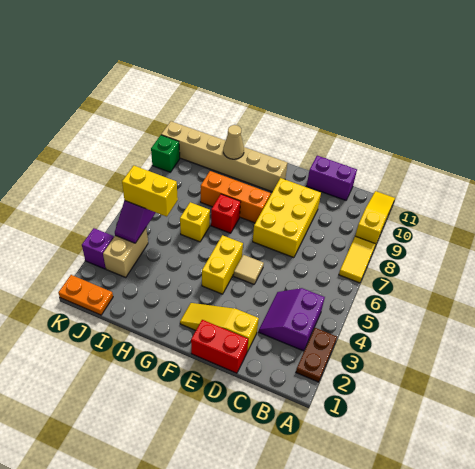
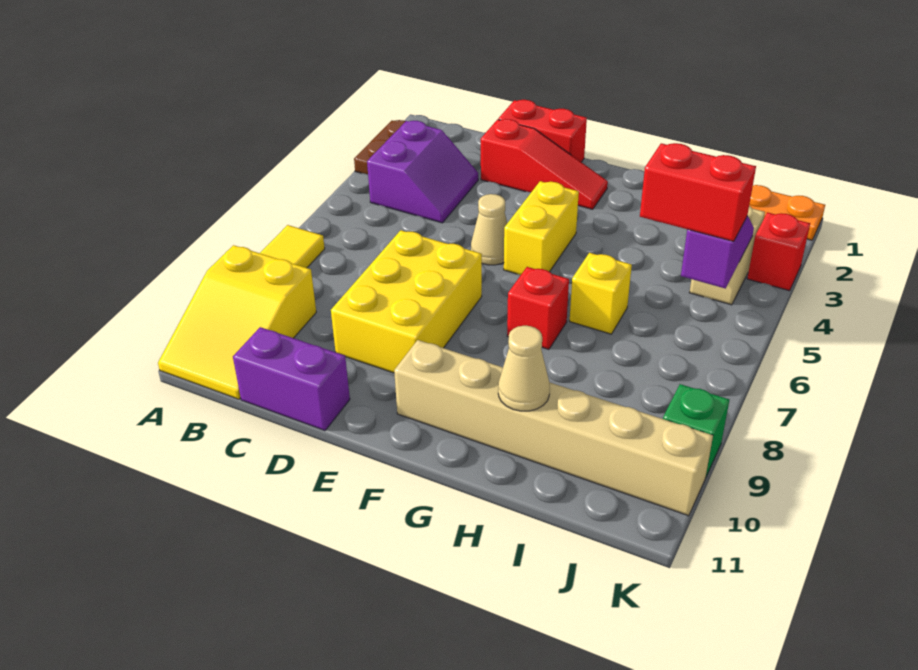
yellow 1x3 slope [355,191,395,246] -> yellow 2x3 slope [158,245,316,399]
yellow 1x3 slope [180,303,259,352] -> red 1x3 slope [481,119,608,209]
tan 1x1 tile [234,255,264,284] -> tan 1x1 cone [471,194,507,265]
orange 1x3 brick [201,171,271,223] -> none
yellow 1x2 brick [122,166,178,217] -> red 1x2 brick [640,143,756,241]
purple 1x1 brick [82,228,114,269] -> red 1x1 brick [747,212,810,291]

